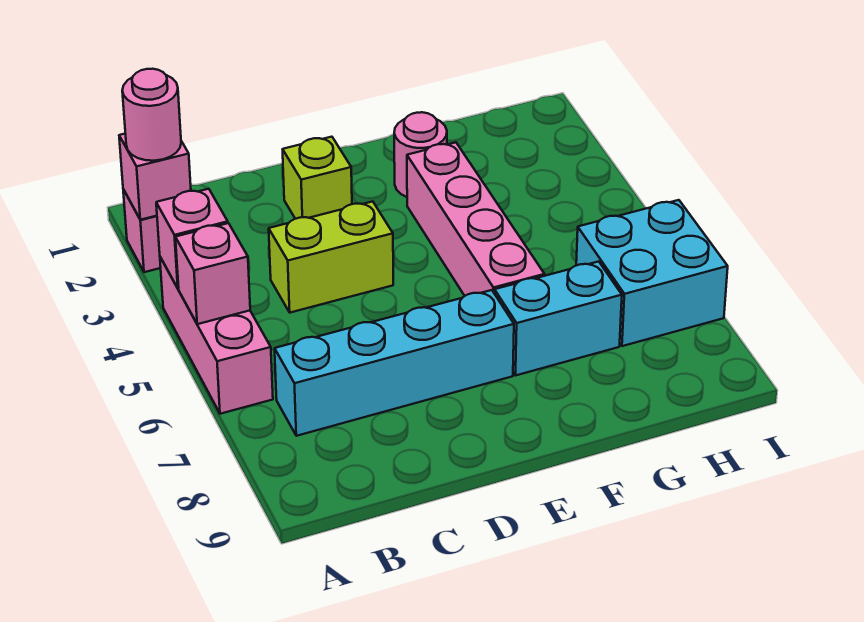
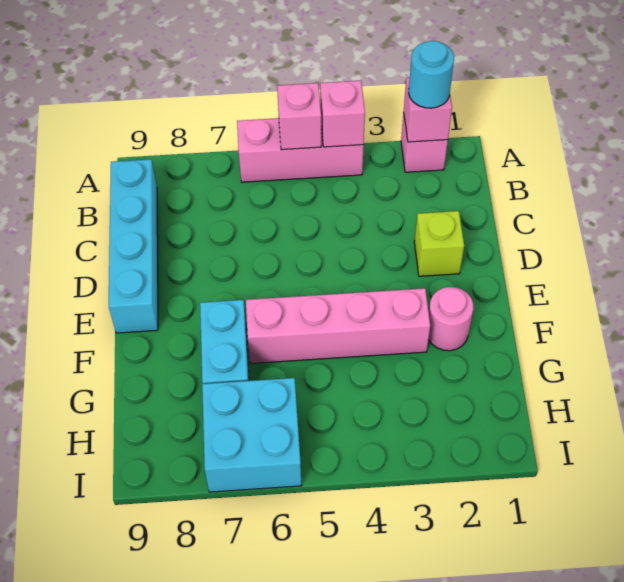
pink 1x1 round brick [122,69,181,161] -> cyan 1x1 round brick [409,41,454,108]
cyan 1x4 brick [275,290,514,436] -> cyan 1x4 brick moved to [109,159,158,333]
lime 1x2 brick [269,201,393,313] -> none

